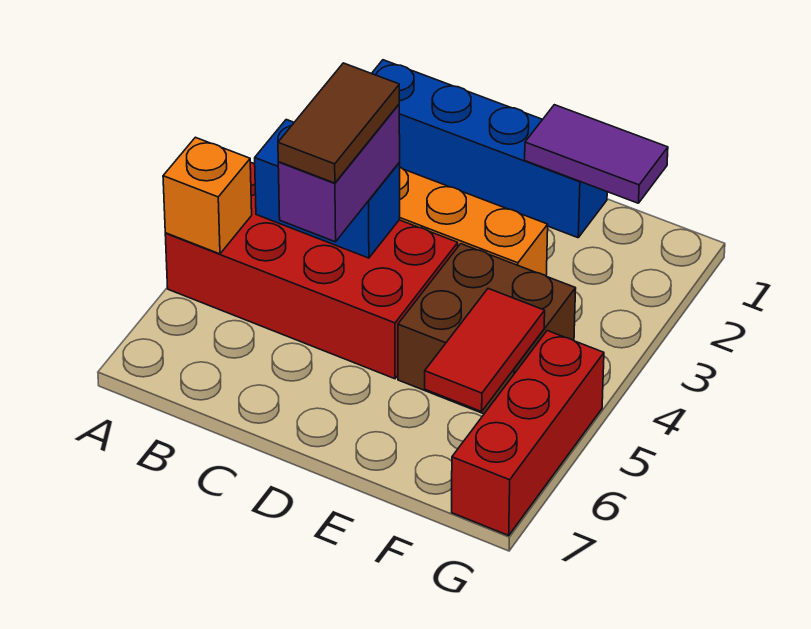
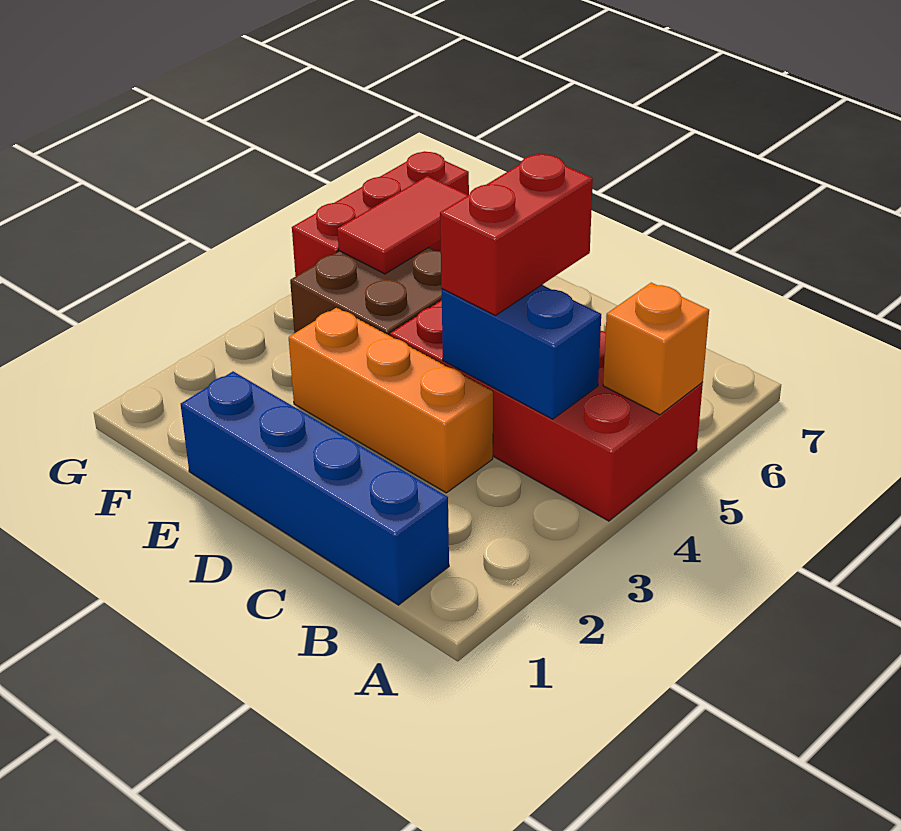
purple 1x2 brick [278,104,400,242] -> red 1x2 brick [440,154,593,316]
brown 1x2 tile [278,63,399,183] -> none
purple 1x2 tile [525,105,668,203] -> none

